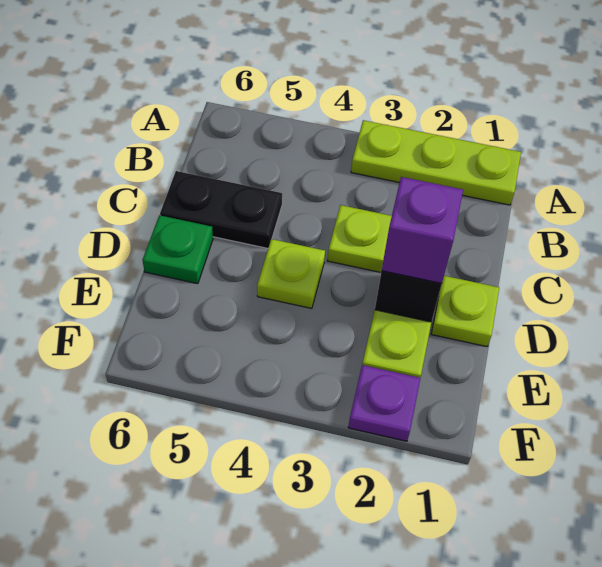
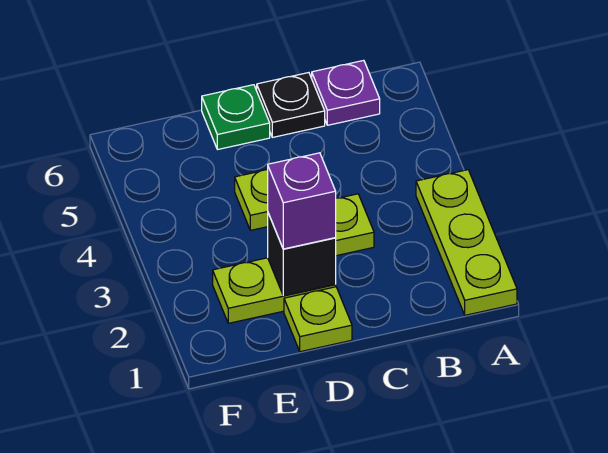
black 1x2 plate [160,171,282,248] -> black 1x1 plate [257,73,325,137]
purple 1x1 plate [348,365,420,441] -> purple 1x1 plate moved to [312,60,380,125]

